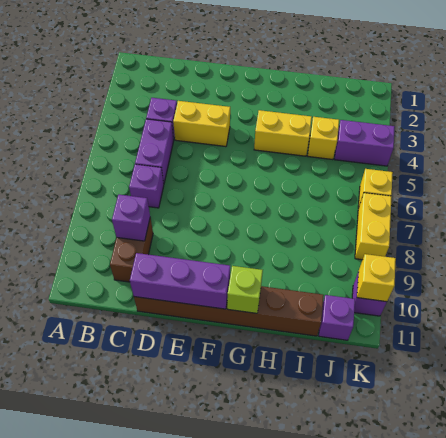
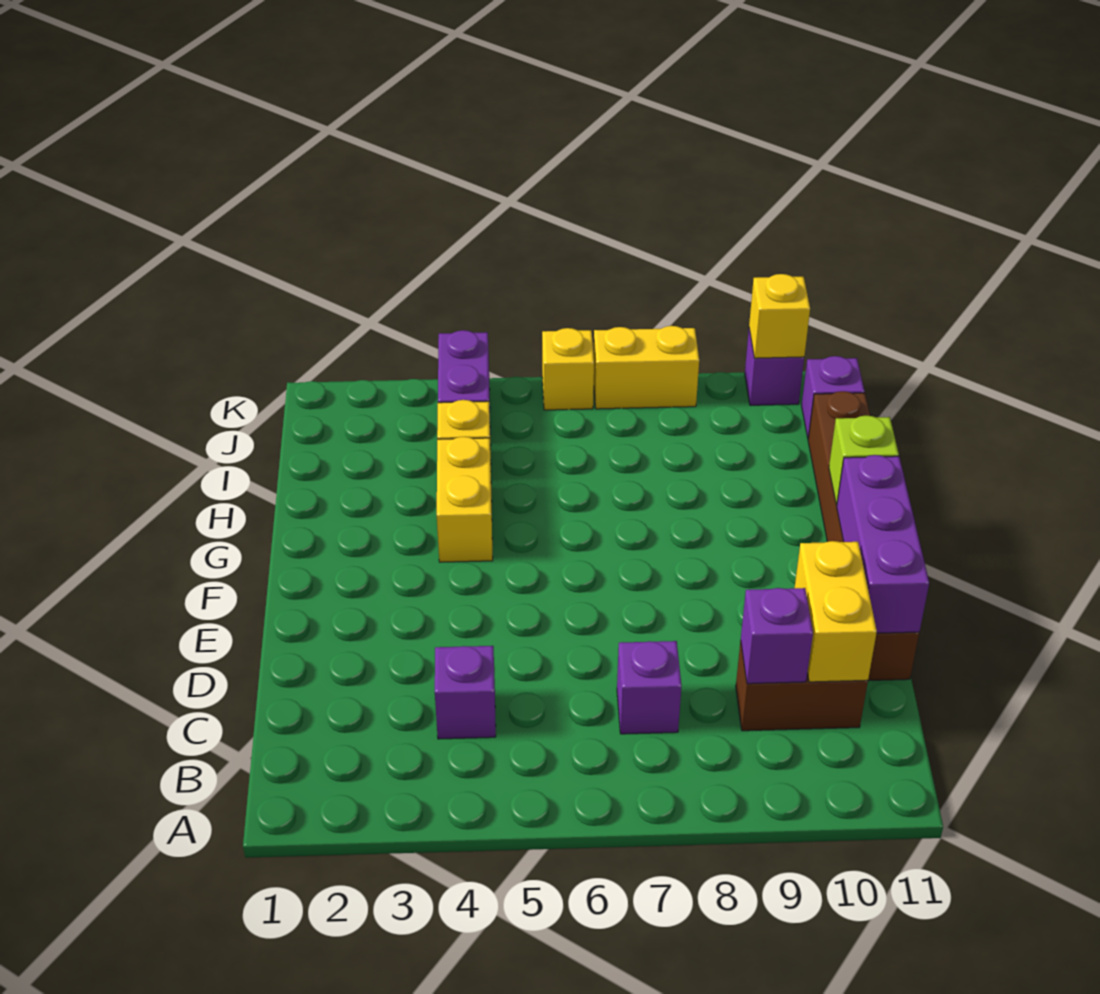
purple 1x2 brick [135,119,174,183] -> none
yellow 1x2 brick [173,101,230,147] -> yellow 1x2 brick moved to [795,541,877,682]

